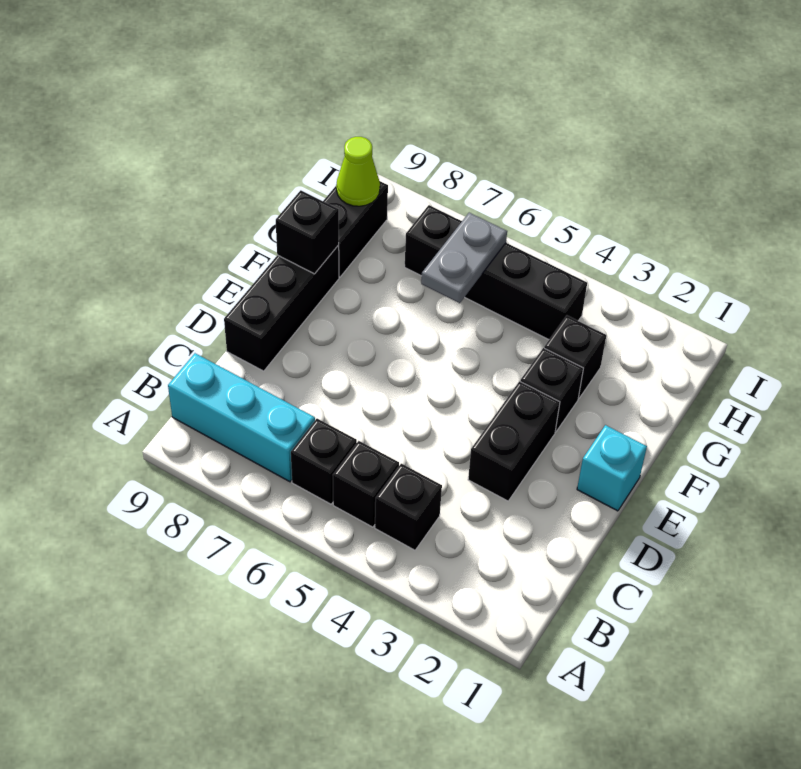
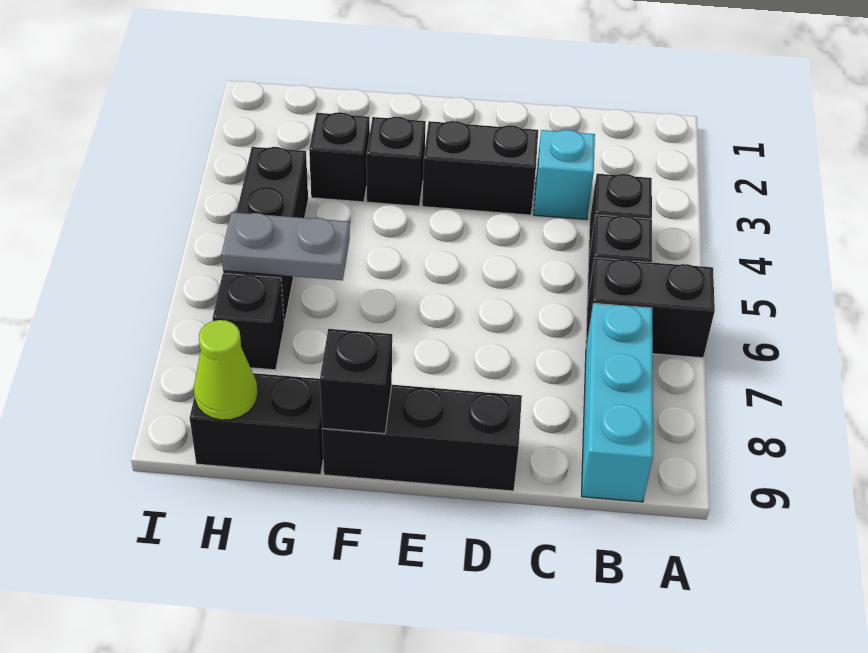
black 1x1 brick [291,419,357,504] -> black 1x2 brick [586,258,715,358]
cyan 1x1 brick [577,425,647,511] -> cyan 1x1 brick moved to [534,130,595,220]

